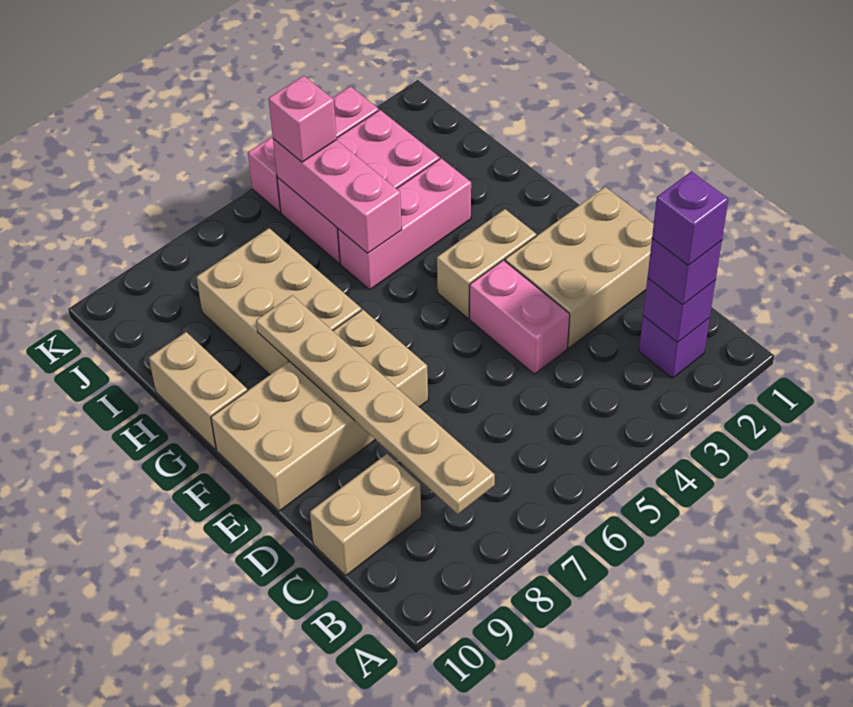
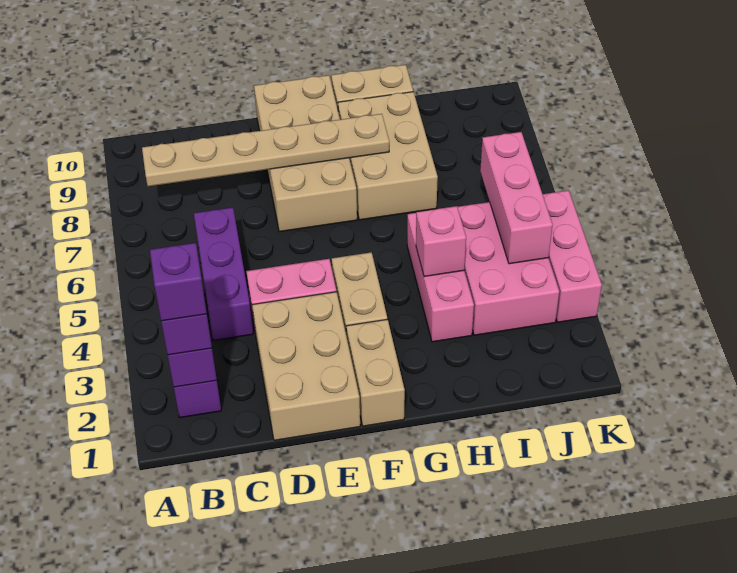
none -> purple 1x3 brick [194,207,253,340]
tan 1x2 brick [310,454,421,576] -> tan 1x2 brick moved to [346,319,405,426]
tan 2x3 brick [196,228,361,375] -> tan 2x3 brick turned to [338,92,438,220]
pink 1x3 brick [273,139,402,253] -> pink 1x3 brick turned to [480,132,553,264]
pink 1x1 brick [268,76,337,162] -> pink 1x1 brick moved to [416,206,466,277]

